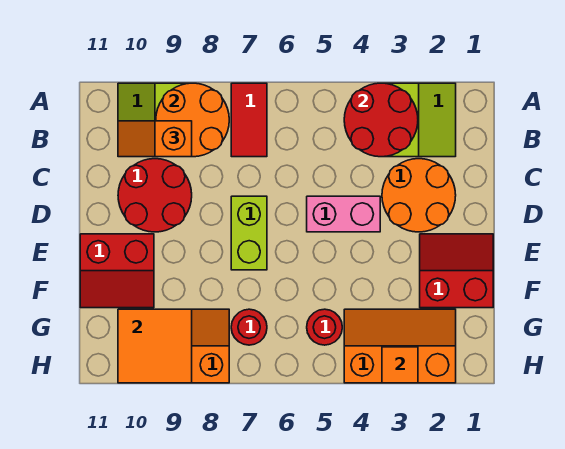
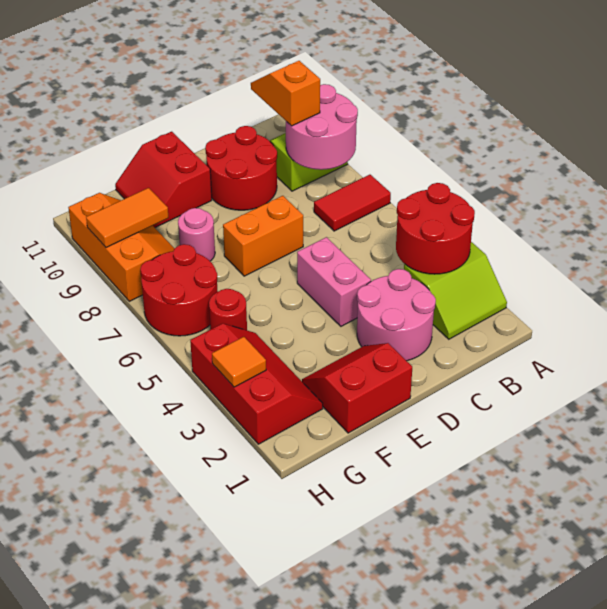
orange 2x2 round brick [156,83,229,157] -> pink 2x2 round brick [286,84,358,170]
orange 2x2 round brick [382,159,456,232] -> pink 2x2 round brick [357,269,436,361]
lime 1x2 brick [231,196,267,270] -> orange 1x2 brick [223,196,303,276]
red 2x2 slope [420,234,493,308] -> red 2x2 slope turned to [302,343,412,433]
none -> pink 1x1 round brick [178,208,215,261]
orange 2x3 slope [344,309,456,383] -> red 2x3 slope [190,323,323,444]
red 1x1 round brick [231,309,267,345] -> red 2x2 round brick [140,244,218,336]
orange 2x2 tile [118,309,192,383] -> orange 1x2 tile [86,188,169,247]

